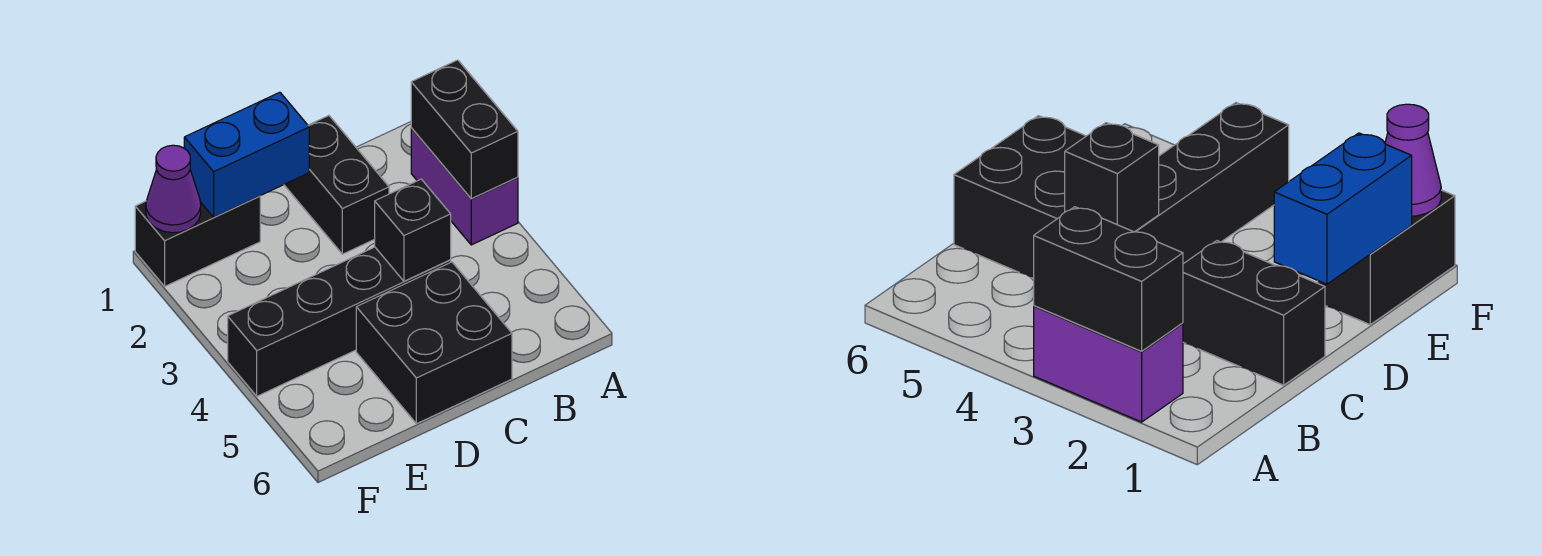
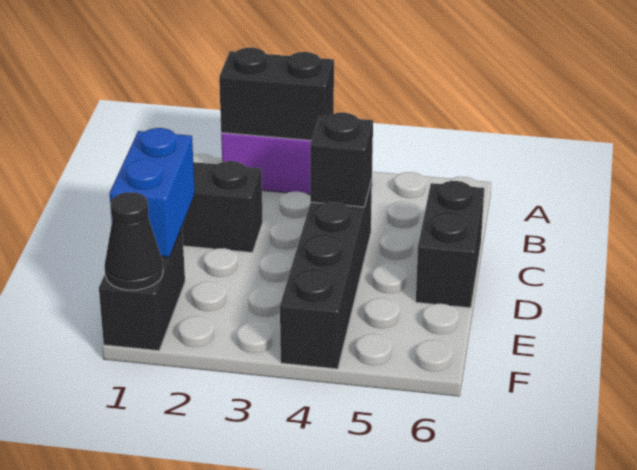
black 2x2 brick [356,262,512,424] -> black 1x2 brick [416,181,484,308]
purple 1x1 cone [146,145,201,233] -> black 1x1 cone [104,192,163,290]

